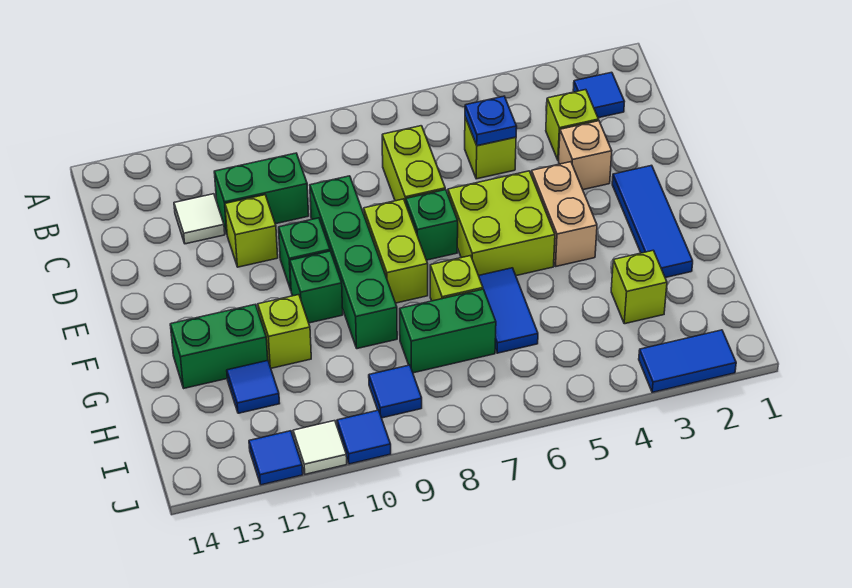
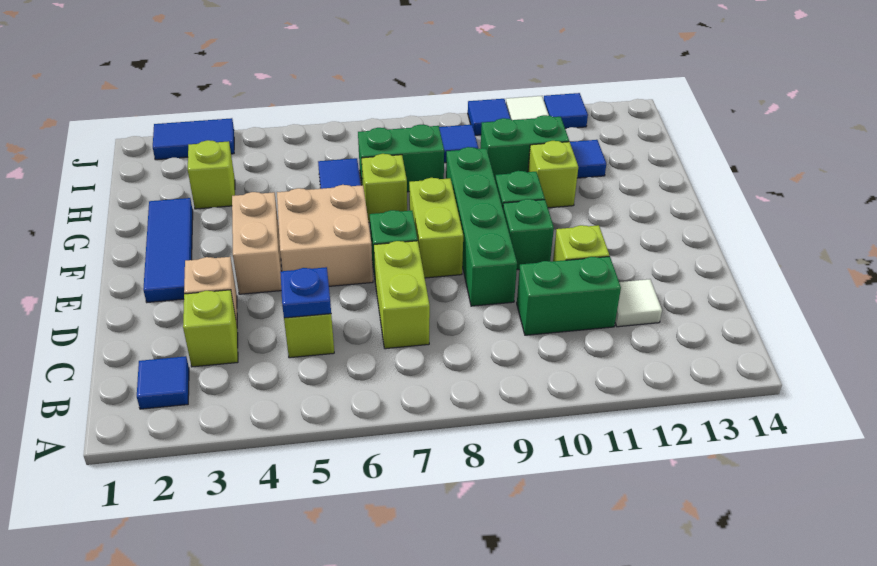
lime 2x2 brick [448,171,555,276] -> tan 2x2 brick [277,185,373,286]
green 1x2 brick [170,305,268,388] -> green 1x2 brick moved to [481,115,569,179]

